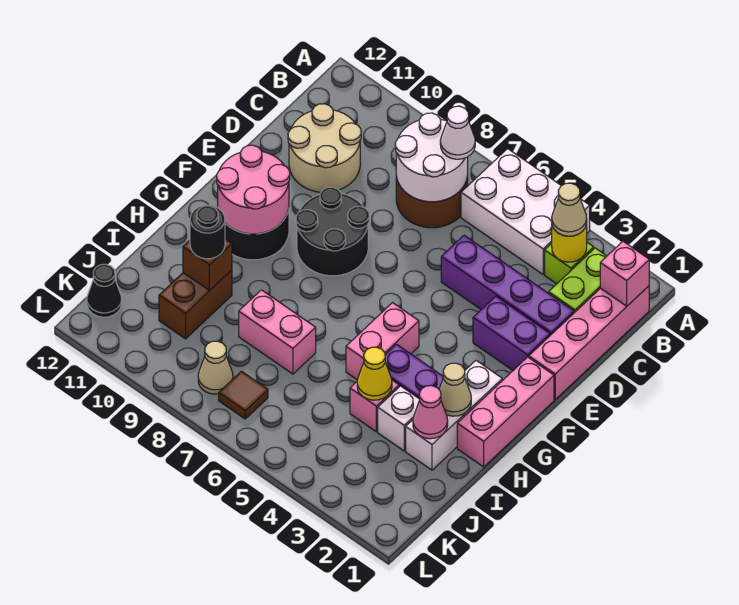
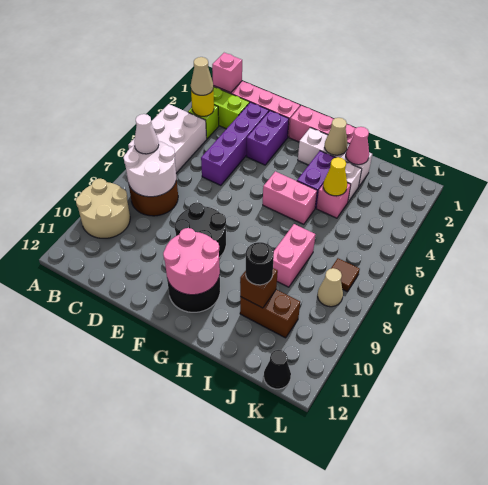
tan 2x2 round brick [288,104,361,192] -> tan 2x2 round brick moved to [76,179,130,238]

